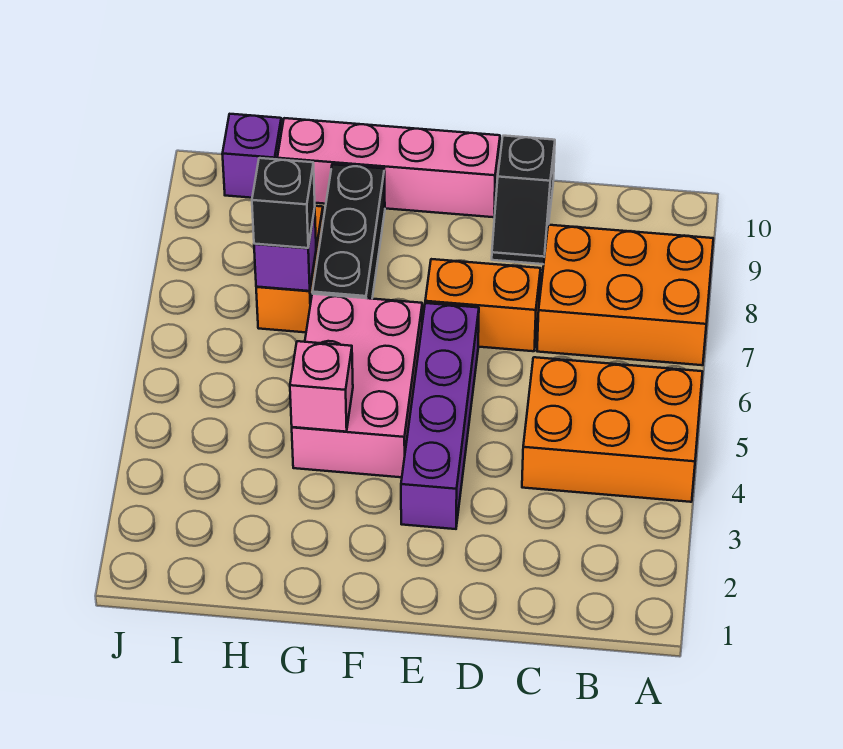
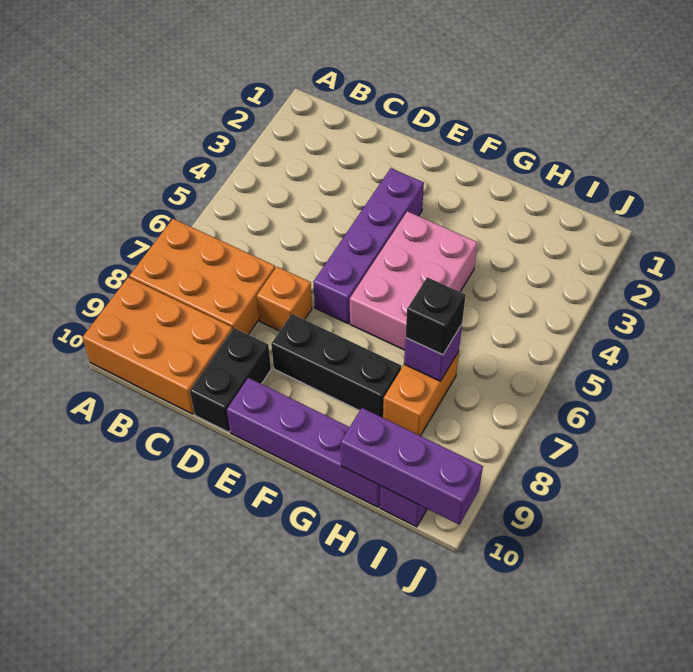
orange 2x3 brick [522,357,702,502] -> orange 2x3 brick moved to [82,277,232,414]
orange 1x2 brick [425,259,541,351] -> orange 1x1 brick [257,267,312,331]
black 1x2 slope [492,136,555,264] -> black 1x2 brick [190,328,271,432]
pink 1x4 brick [277,118,500,217] -> purple 1x4 brick [227,378,381,507]
pink 1x1 brick [290,341,353,432] -> none
black 1x3 brick [312,164,385,299] -> black 1x3 brick turned to [271,314,401,418]
none -> purple 1x3 brick [341,408,483,525]

